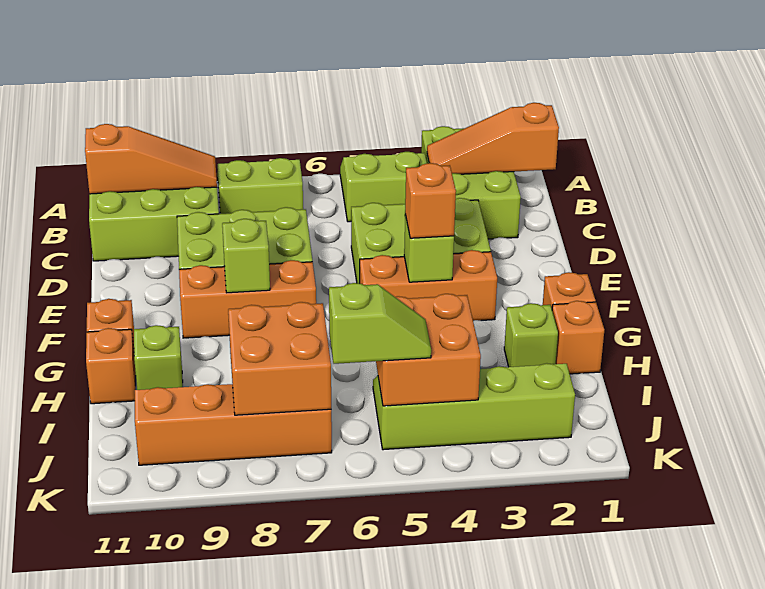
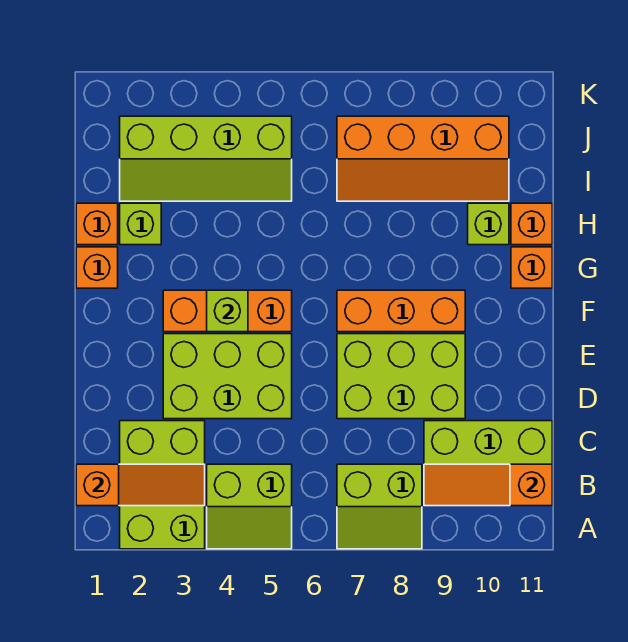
orange 1x1 brick [405,163,456,238] -> none
lime 1x1 brick [222,219,270,293] -> none
orange 2x2 brick [376,294,481,406] -> none
orange 2x2 brick [228,302,331,415] -> none
lime 1x2 slope [329,283,431,364] -> none

